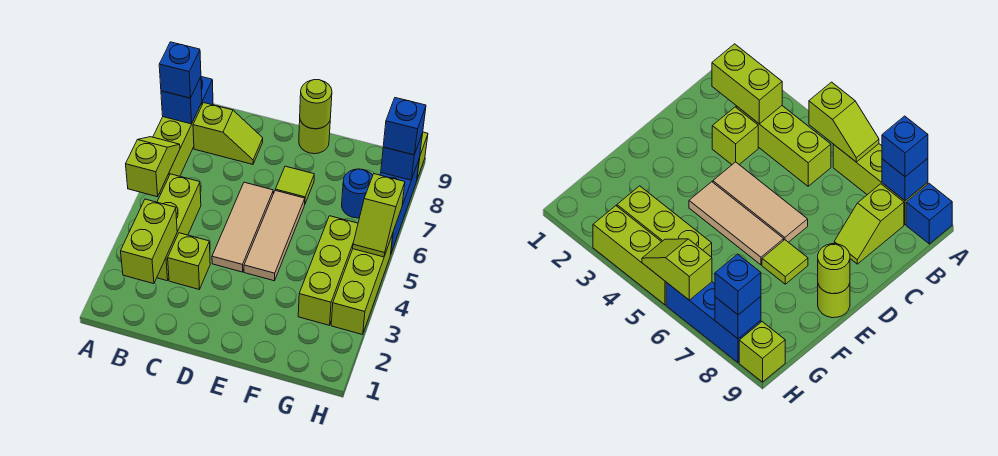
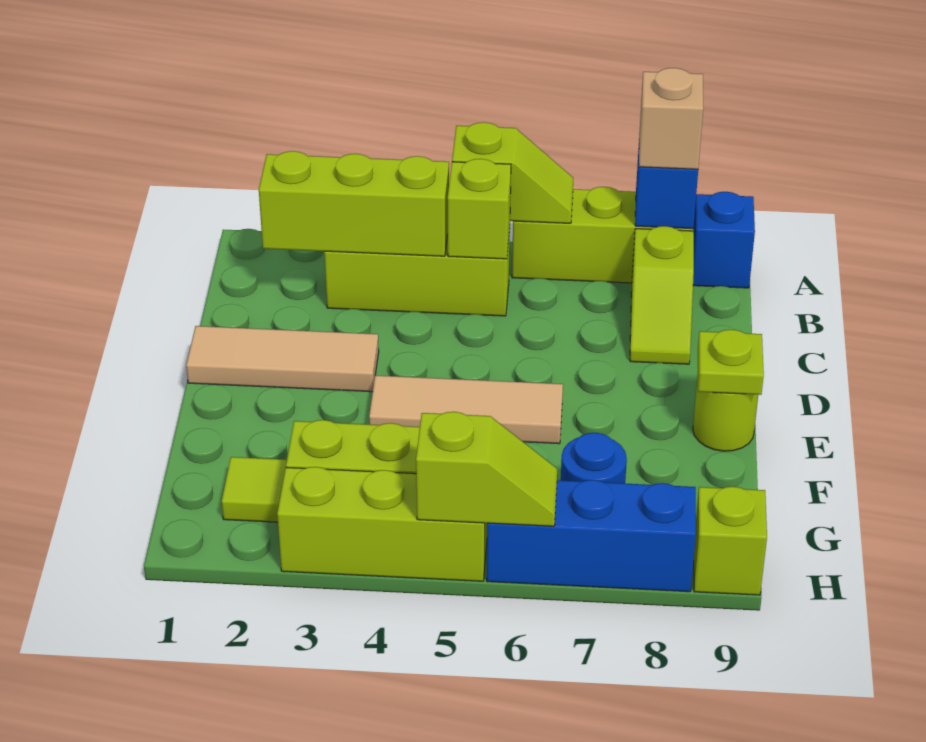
blue 1x1 brick [159,42,201,98] -> tan 1x1 brick [639,68,703,169]
lime 1x2 brick [121,199,177,284] -> lime 1x3 brick [259,151,449,256]
lime 1x1 brick [168,233,210,289] -> lime 1x1 brick moved to [448,159,511,259]
tan 1x3 tile [212,182,273,272] -> tan 1x3 tile moved to [186,326,379,392]
lime 1x1 tile [275,166,314,203] -> lime 1x1 tile moved to [222,457,287,522]
lime 1x1 round brick [300,80,332,129] -> lime 1x1 plate [698,330,764,395]
lime 1x2 slope [353,174,405,257] -> lime 1x2 slope turned to [416,412,557,526]
blue 1x1 brick [381,133,423,180] -> none
blue 1x1 brick [383,98,426,155] -> none

